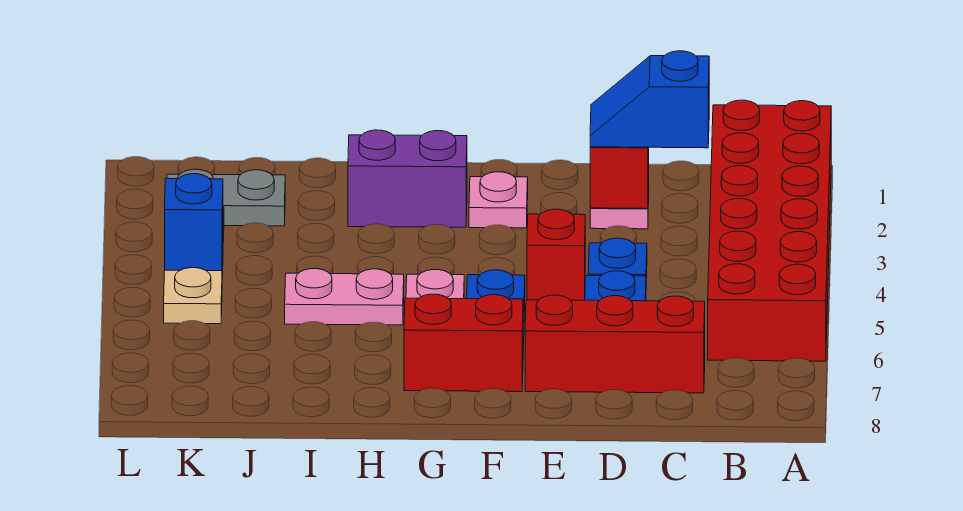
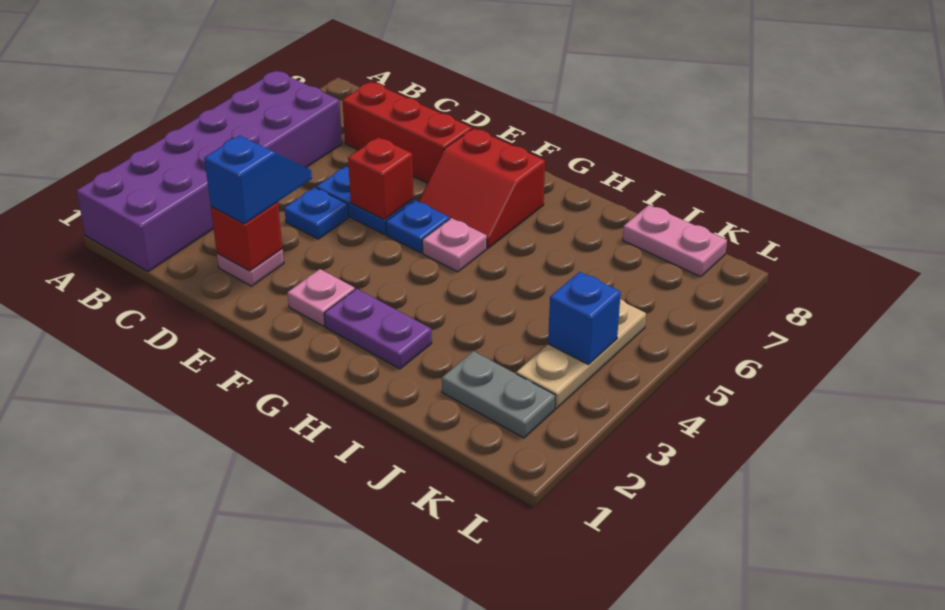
red 2x6 brick [708,100,831,361] -> purple 2x6 brick [77,71,342,272]
blue 1x2 slope [590,51,709,148] -> blue 1x2 slope turned to [204,136,312,224]
purple 1x2 brick [348,130,467,227] -> purple 1x2 plate [324,289,432,369]
pink 1x2 plate [285,269,404,325] -> pink 1x2 plate moved to [623,205,727,277]

